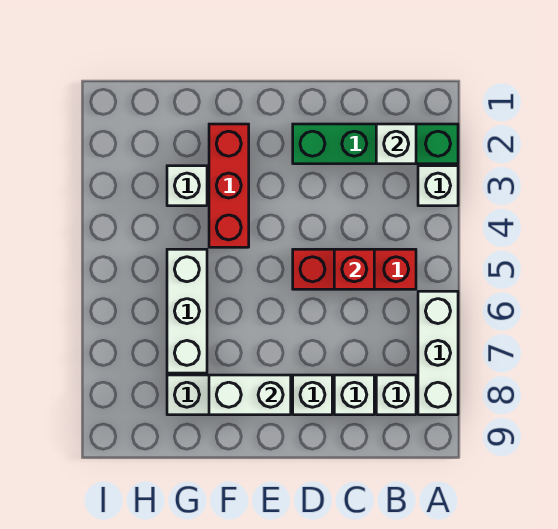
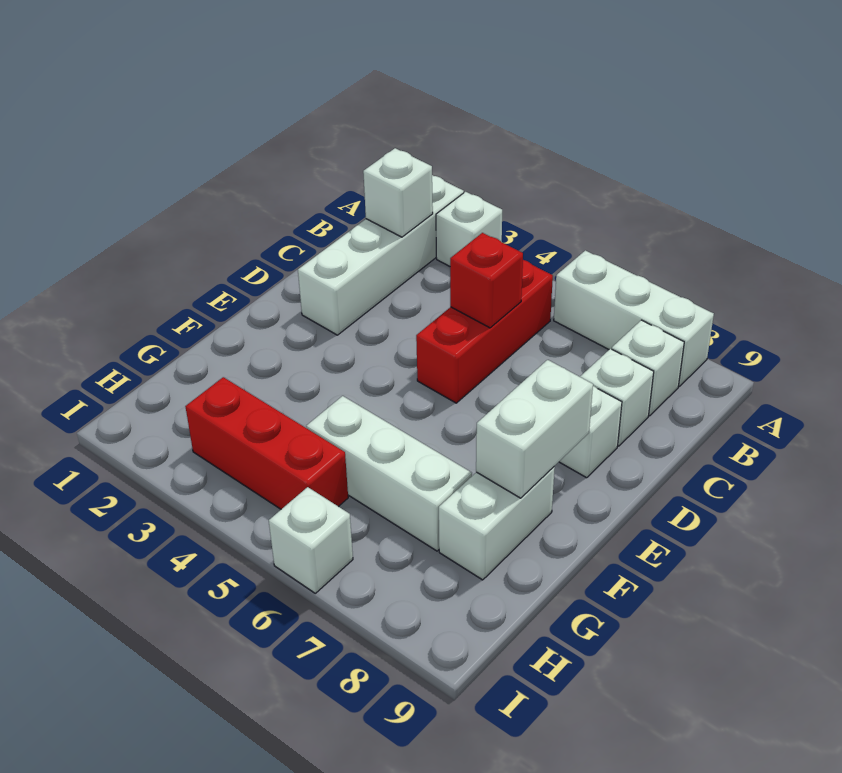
green 1x4 brick [293,124,458,164] -> white 1x4 brick [298,175,464,335]
red 1x3 brick [209,124,249,247] -> red 1x3 brick moved to [185,377,348,509]
white 1x1 brick [167,166,207,206] -> white 1x1 brick moved to [269,487,353,593]

